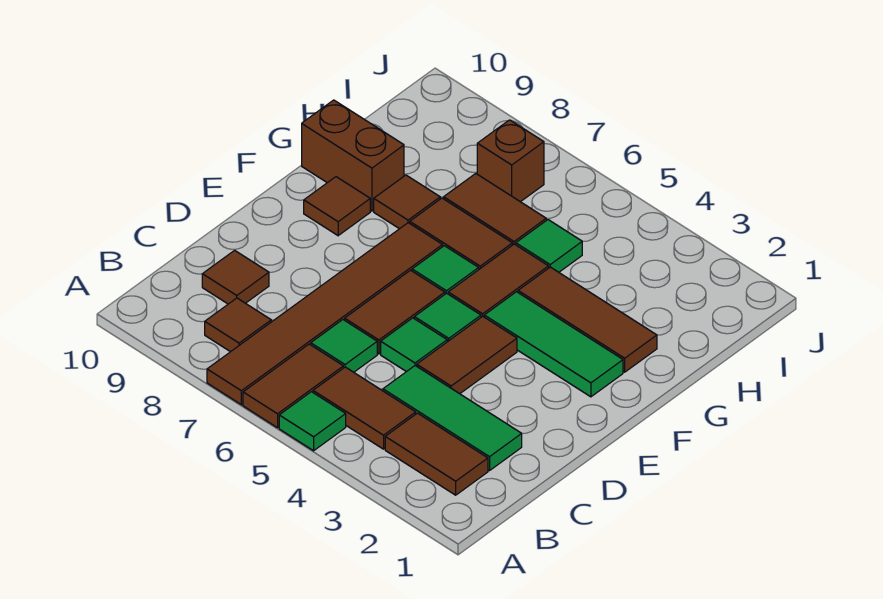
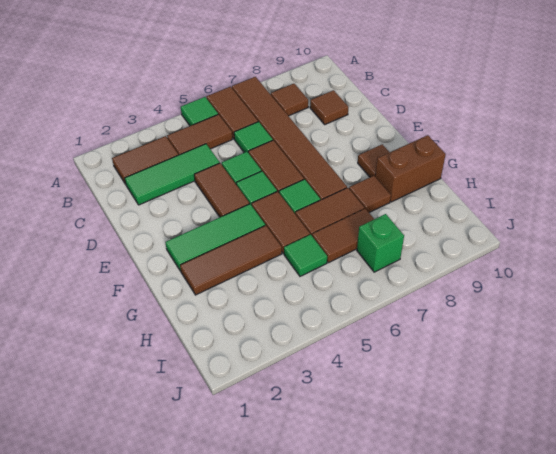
brown 1x1 brick [477,120,544,202] -> green 1x1 brick [357,214,404,272]

